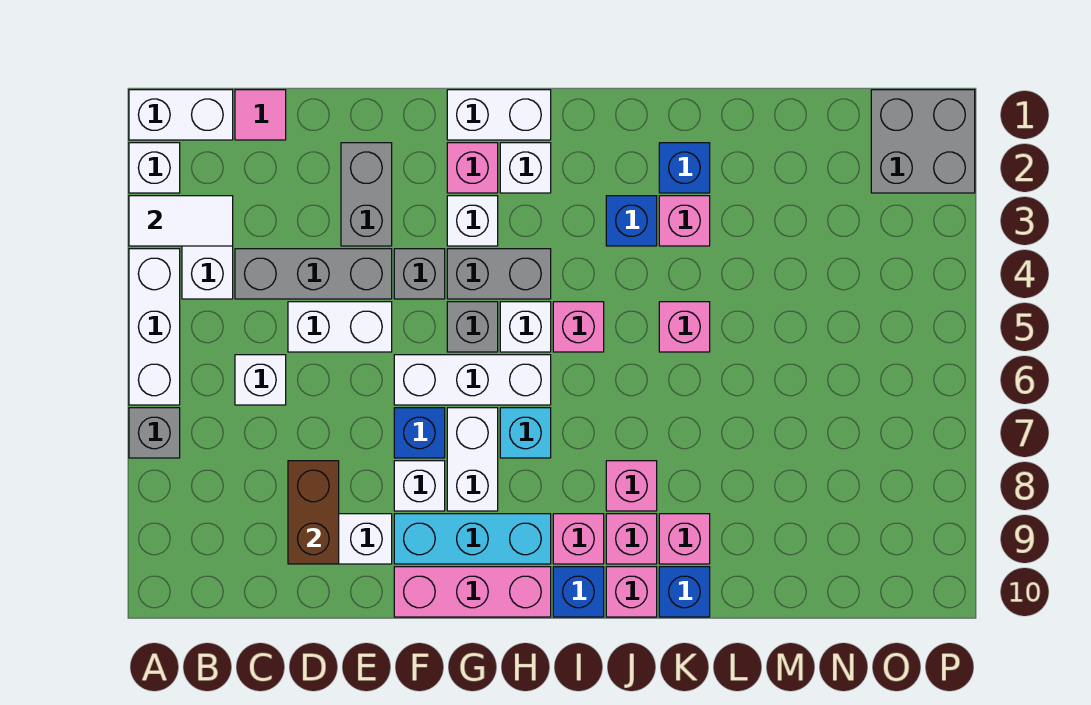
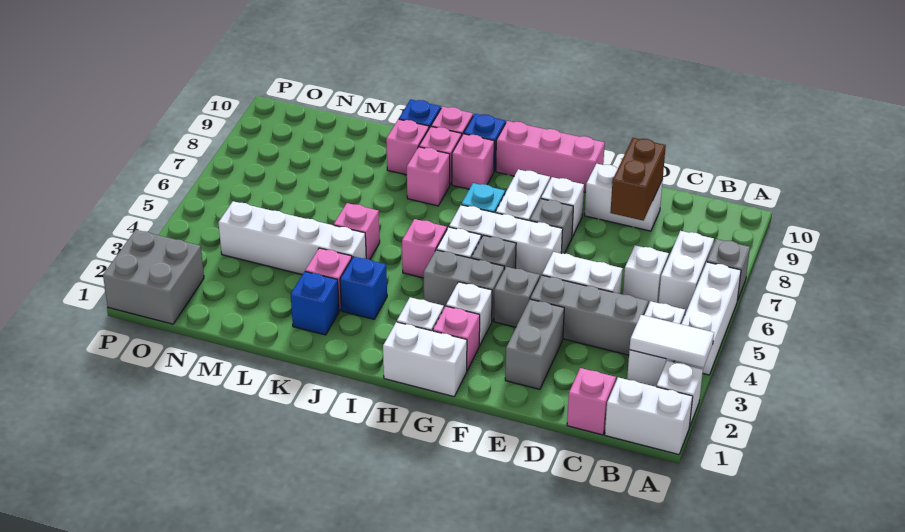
none -> white 1x2 brick [659,231,714,314]
pink 1x1 tile [235,90,286,140] -> pink 1x1 brick [567,368,616,435]
blue 1x1 brick [394,408,445,458] -> grey 1x1 brick [530,199,573,254]
cyan 1x3 brick [394,514,551,564] -> none
none -> white 1x4 brick [218,201,366,275]

